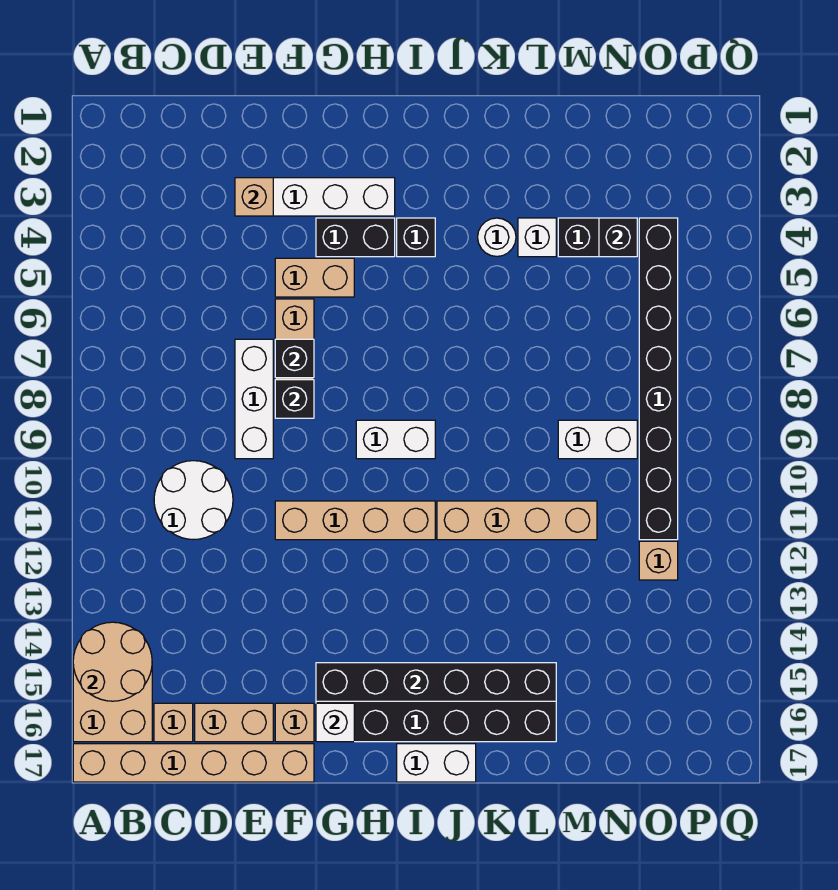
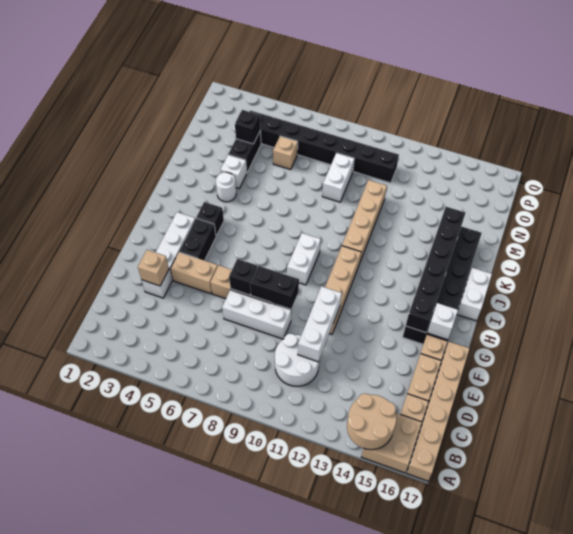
none -> white 1x3 brick [298,286,342,362]
tan 1x2 brick [275,258,354,297] -> tan 1x2 brick turned to [171,252,218,294]
black 1x1 brick [275,380,314,418] -> black 1x2 brick [250,266,299,309]
tan 1x1 brick [639,541,678,580] -> tan 1x1 brick moved to [273,136,298,170]

